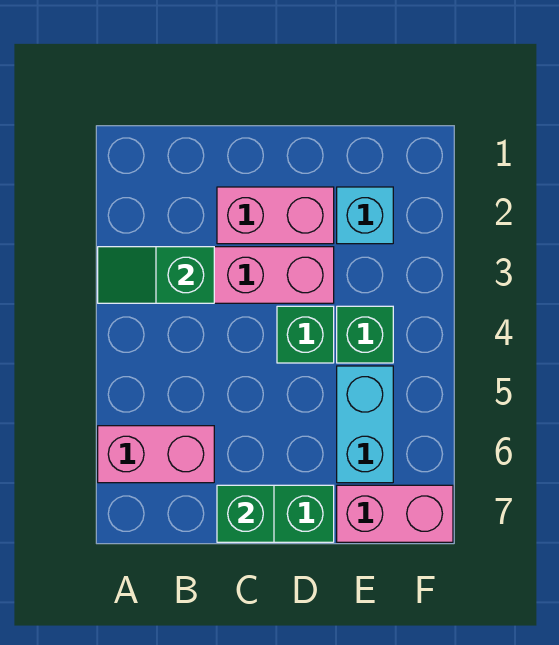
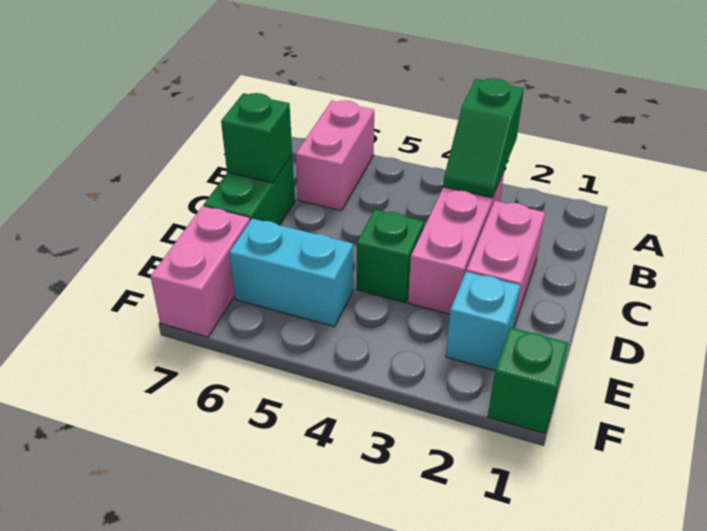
green 1x2 slope [98,247,214,303] -> green 1x2 slope turned to [443,78,524,198]
green 1x1 brick [337,306,393,363] -> green 1x1 brick moved to [488,328,568,433]

